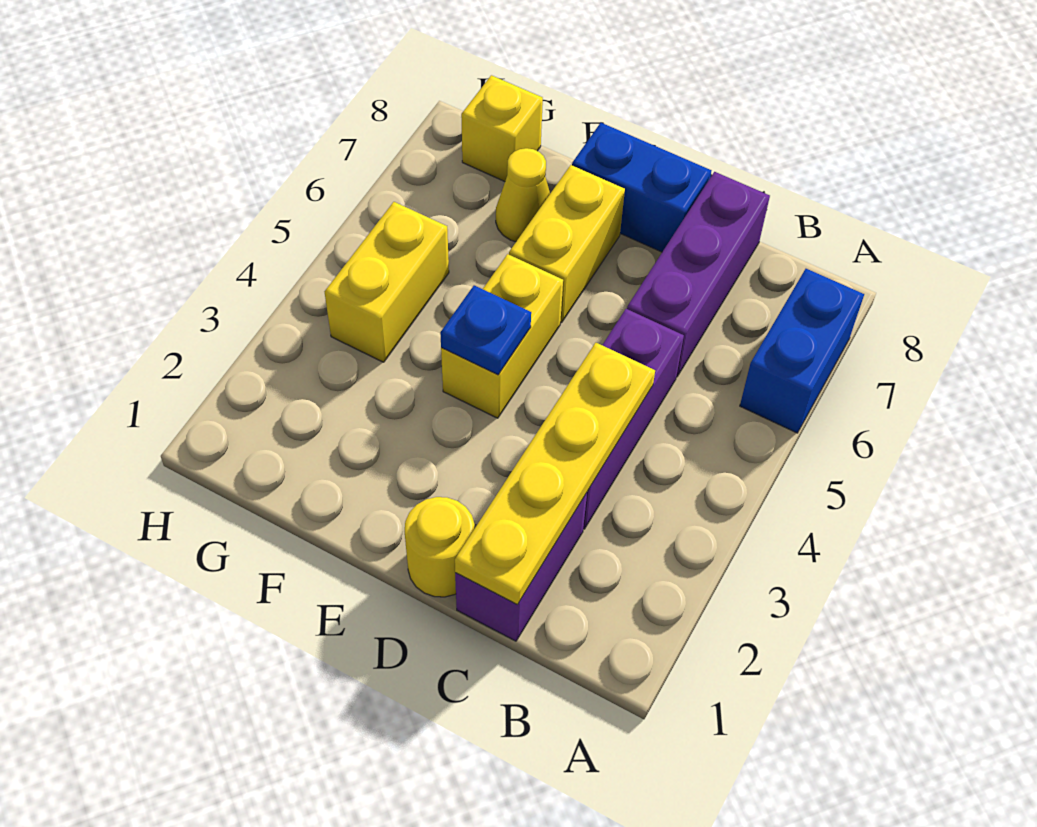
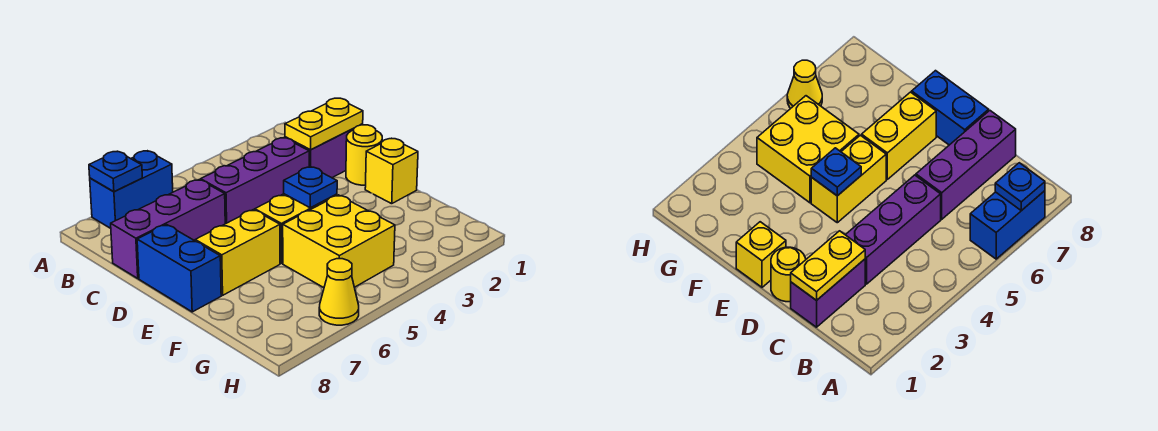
none -> blue 1x1 plate [89,151,142,192]
yellow 1x4 plate [455,343,655,605] -> yellow 1x2 plate [285,98,363,150]
yellow 1x1 cone [496,148,550,242] -> yellow 1x1 cone moved to [319,259,359,325]
yellow 1x2 brick [325,202,449,362] -> yellow 2x2 brick [283,195,395,288]
yellow 1x1 brick [461,75,543,181] -> yellow 1x1 brick moved to [365,138,418,204]

